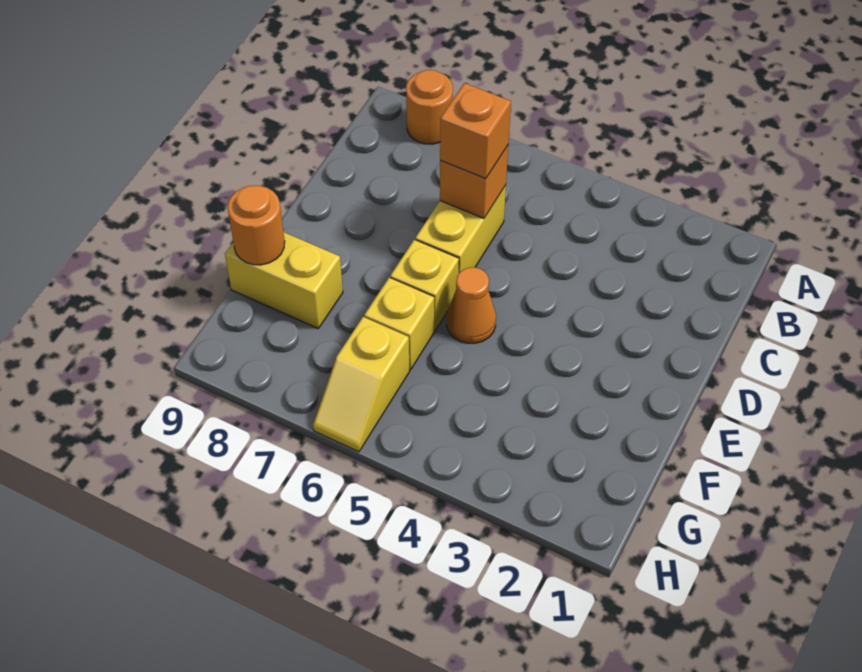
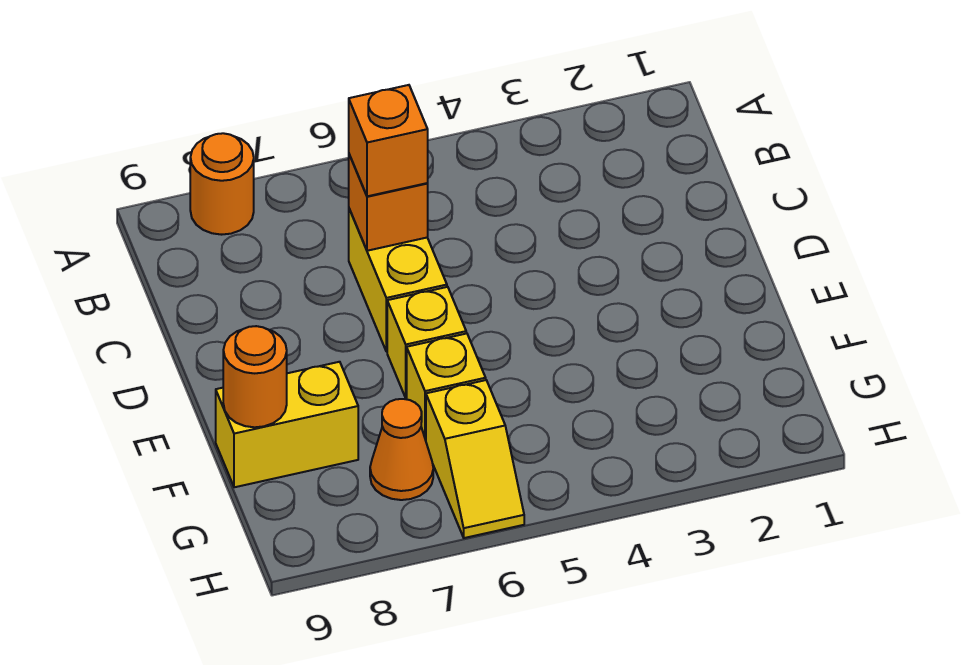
orange 1x1 cone [447,267,496,343] -> orange 1x1 cone moved to [370,399,433,500]

